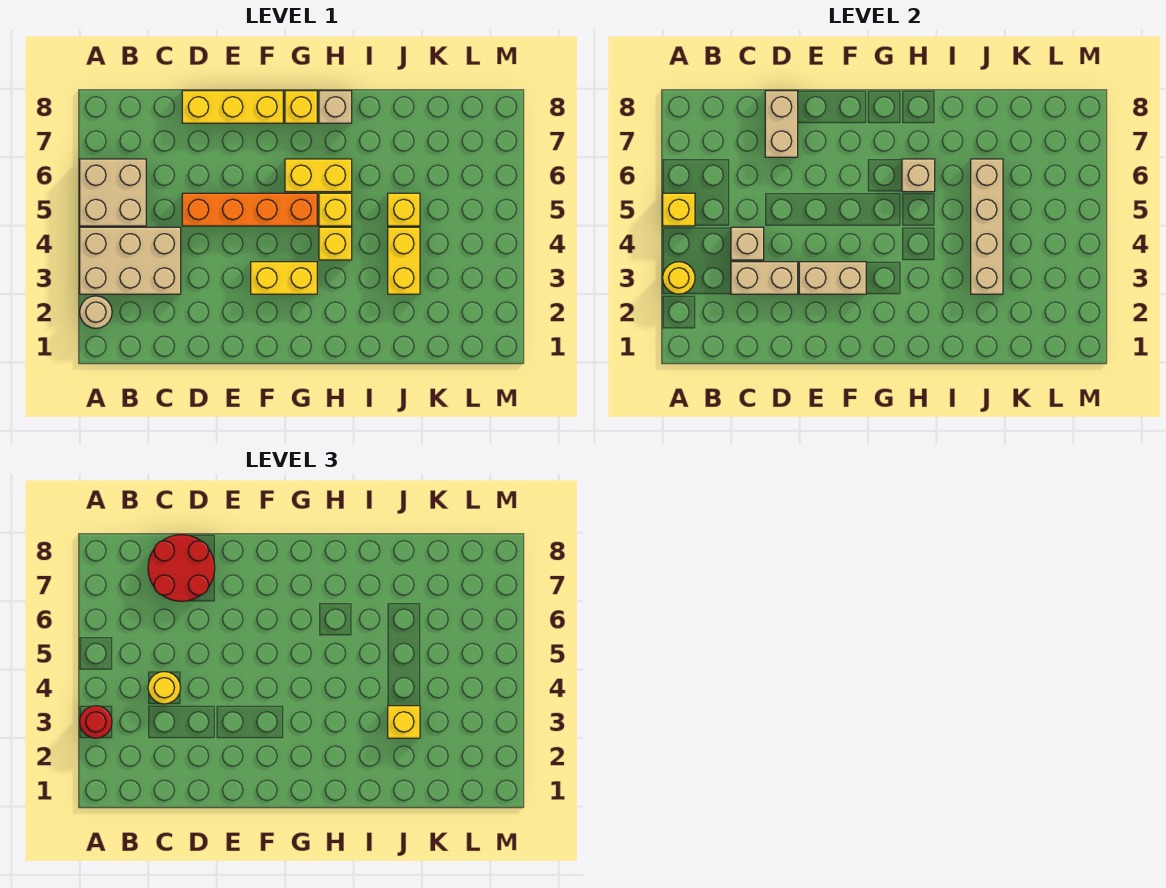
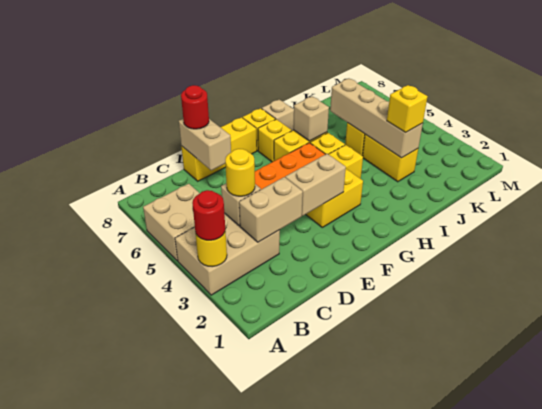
tan 1x1 round brick [80,296,112,328] -> none
yellow 1x1 brick [663,193,695,226] -> yellow 1x1 brick moved to [258,119,292,162]
red 2x2 round brick [148,535,215,601] -> red 1x1 round brick [181,85,209,129]

